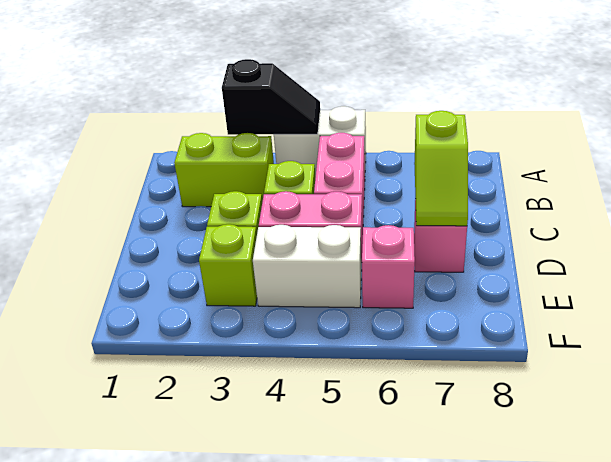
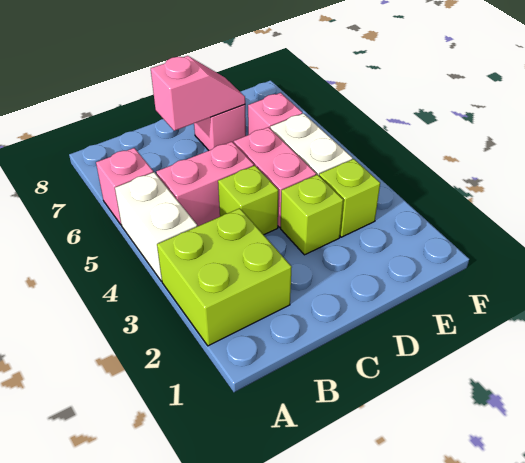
black 1x2 slope [222,59,320,135] -> none
none -> pink 1x1 brick [96,148,153,224]
lime 1x2 brick [174,133,274,207] -> lime 2x2 brick [157,208,292,346]
lime 1x2 slope [414,111,468,226] -> pink 1x2 slope [151,56,245,131]

